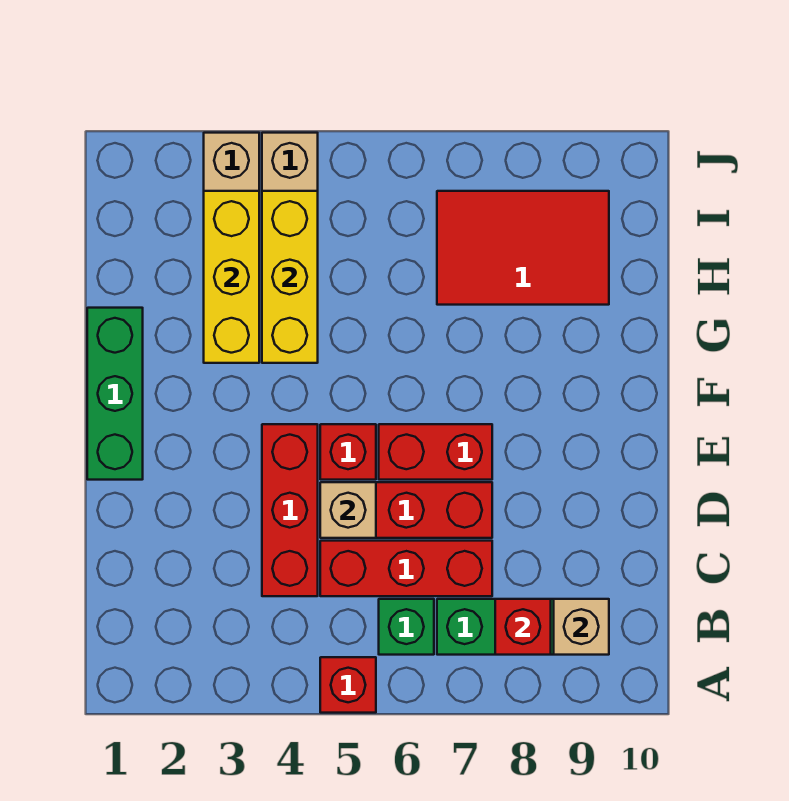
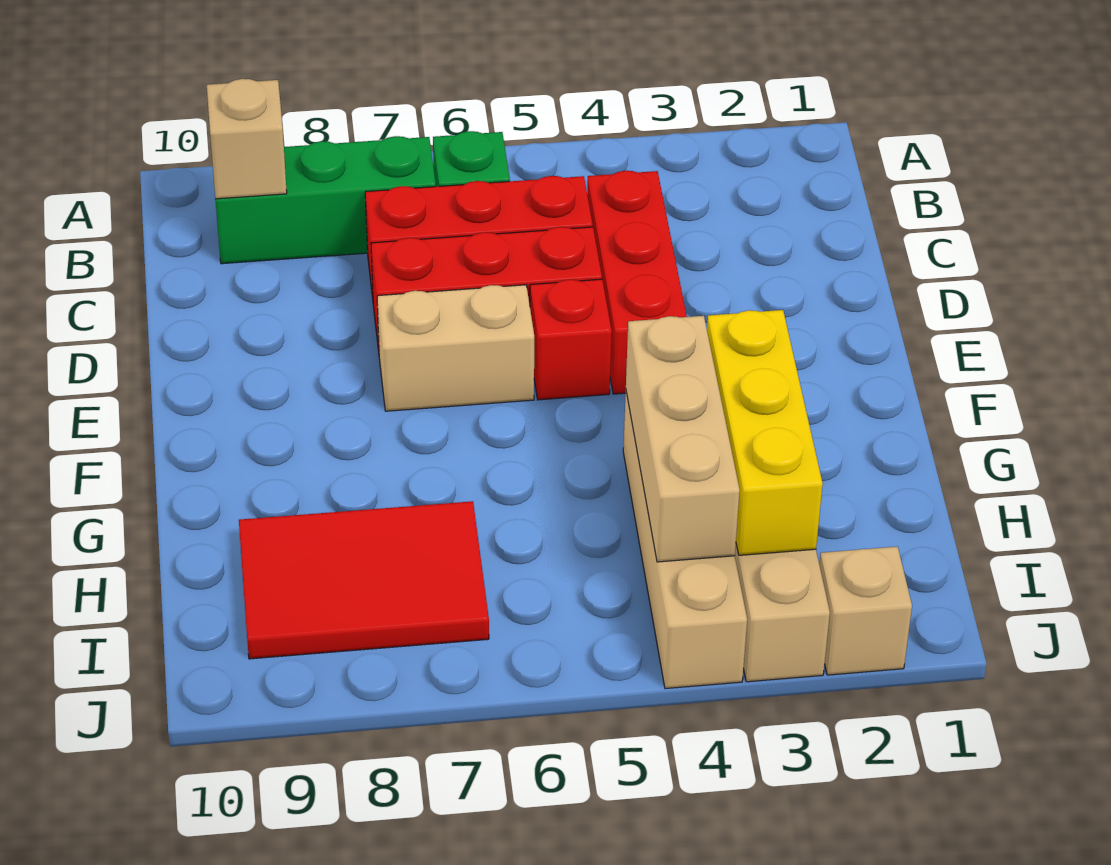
red 1x1 brick [320,657,376,713] -> none
red 1x1 brick [495,599,551,655] -> none
tan 1x1 brick [320,482,376,538] -> tan 1x1 brick moved to [819,546,912,675]
green 1x3 brick [87,308,143,480] -> none
red 1x2 brick [379,424,492,480] -> tan 1x2 brick [377,285,534,411]
yellow 1x3 brick [262,191,318,363] -> tan 1x3 brick [626,316,740,562]

